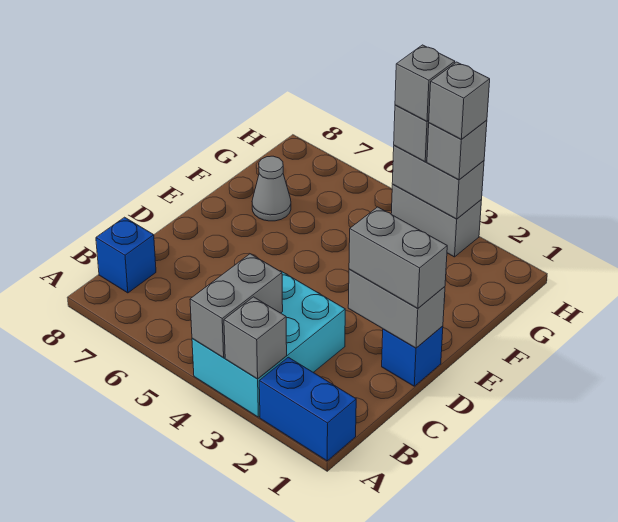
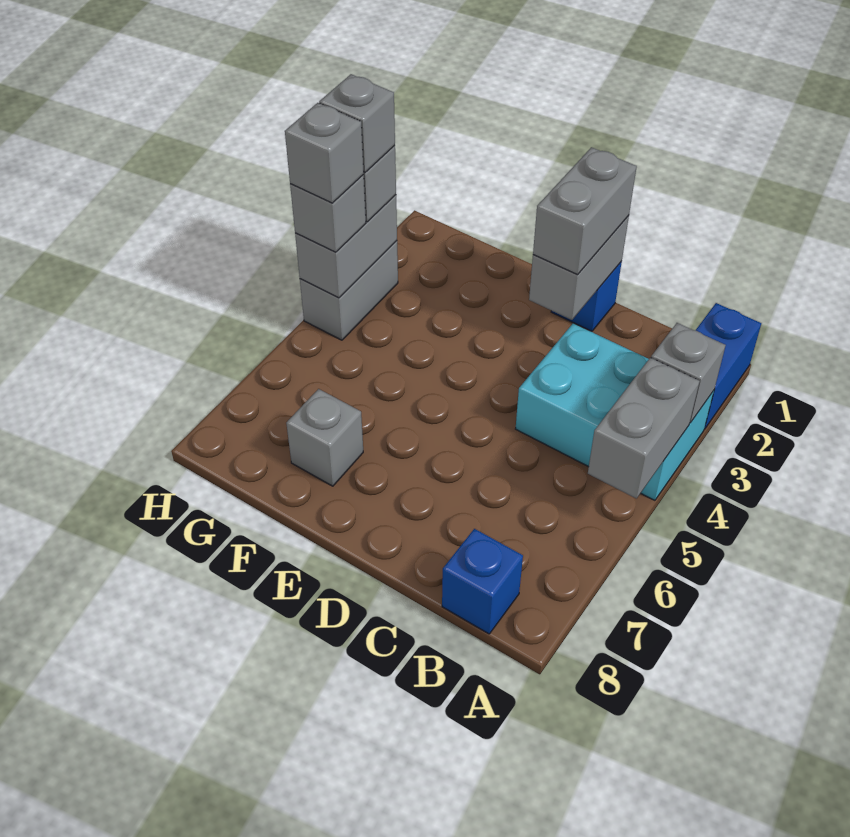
grey 1x2 brick [190,254,283,358] -> grey 1x2 brick turned to [588,358,700,499]
grey 1x1 cone [252,156,291,221] -> grey 1x1 brick [286,389,363,486]

